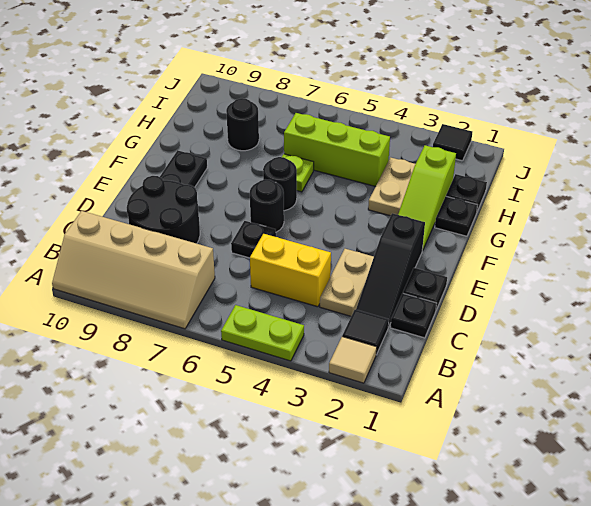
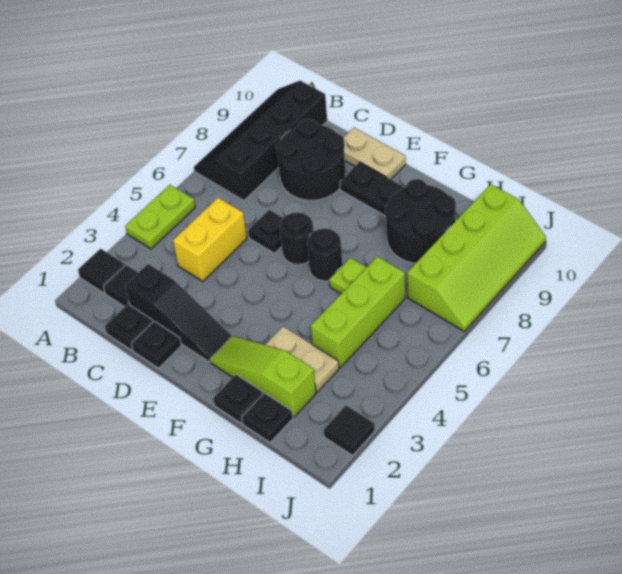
tan 1x1 tile [329,337,377,383] -> black 1x1 tile [78,249,125,293]
tan 2x4 slope [52,211,215,329] -> black 2x4 slope [194,81,327,201]
black 1x3 slope [356,213,425,327] -> black 1x3 slope turned to [125,264,232,362]
tan 1x2 plate [320,249,374,316] -> tan 1x2 plate moved to [343,128,406,179]
black 1x1 round brick [226,98,259,151] -> black 2x2 round brick [385,179,456,263]
none -> lime 2x4 slope [407,184,546,331]

